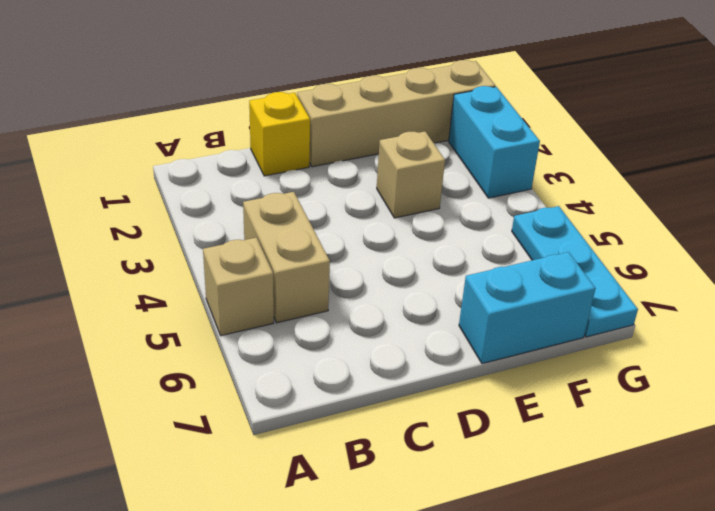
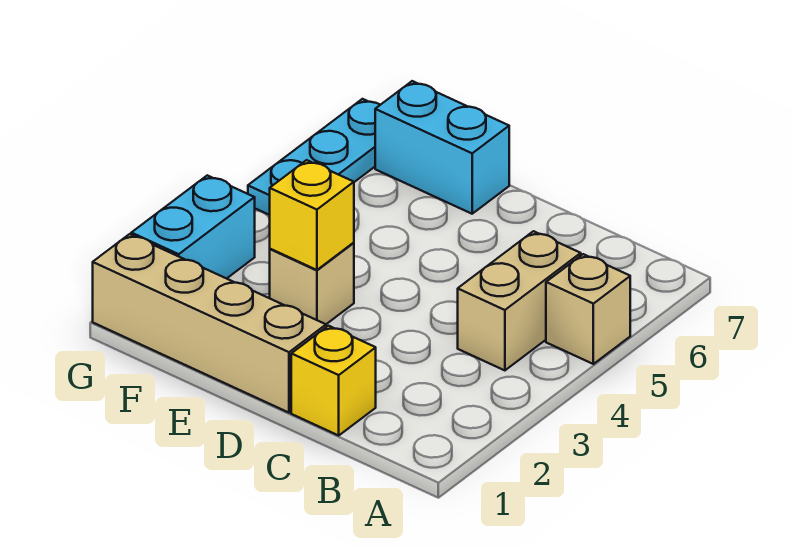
none -> yellow 1x1 brick [270,160,354,270]

